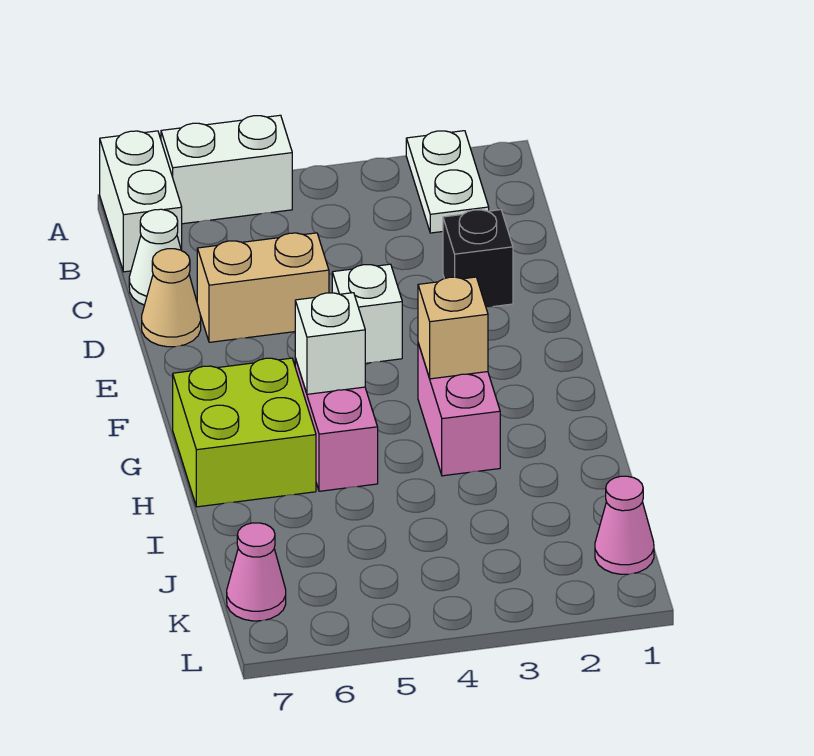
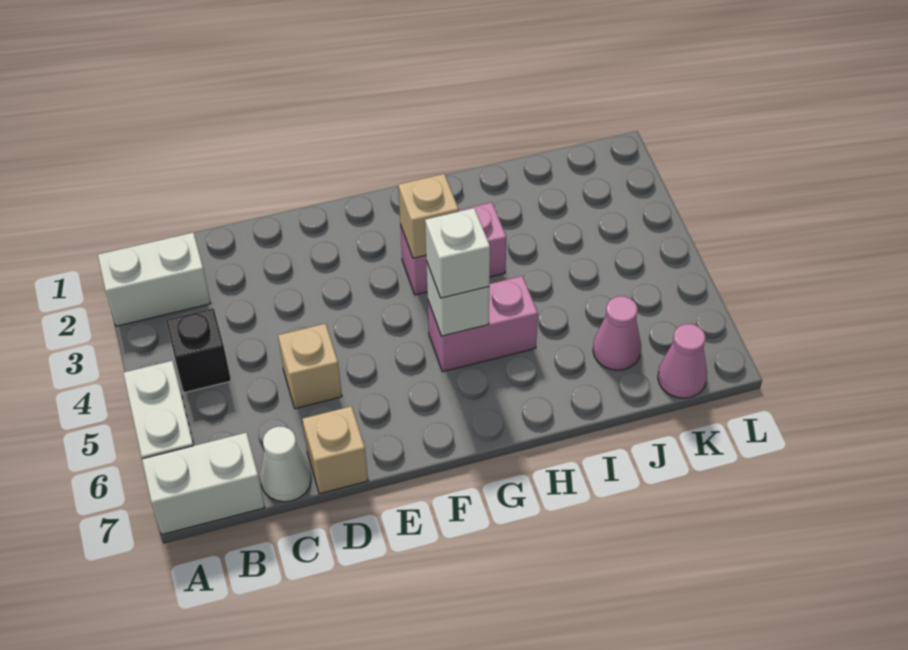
white 1x2 plate [406,131,489,233] -> white 1x2 brick [98,232,211,326]
black 1x1 brick [443,210,513,307] -> black 1x1 brick moved to [166,308,231,393]
tan 1x2 brick [197,233,329,342] -> tan 1x1 brick [278,324,342,409]
tan 1x1 cone [142,249,201,347] -> tan 1x1 brick [302,406,368,494]
white 1x1 brick [332,264,402,363] -> white 1x1 brick moved to [425,208,490,298]
lime 2x2 brick [173,358,316,507] -> none
pink 1x1 cone [595,476,654,574] -> pink 1x1 cone moved to [593,296,641,370]

